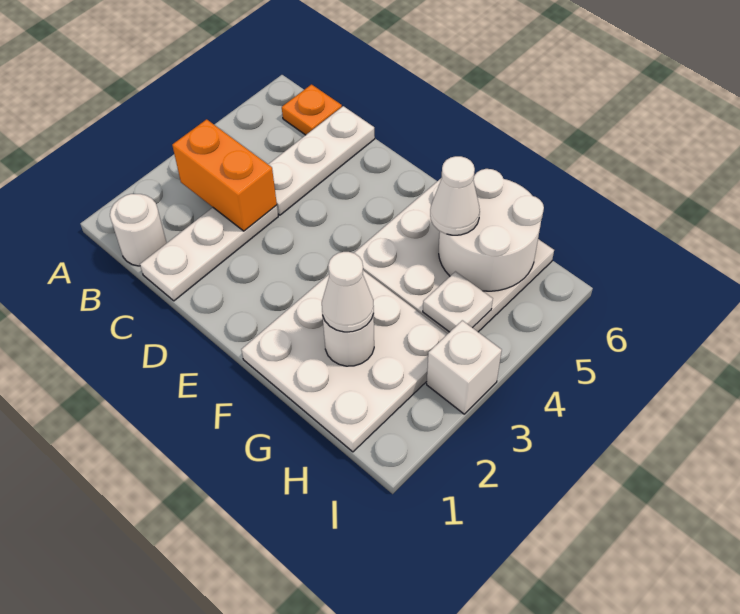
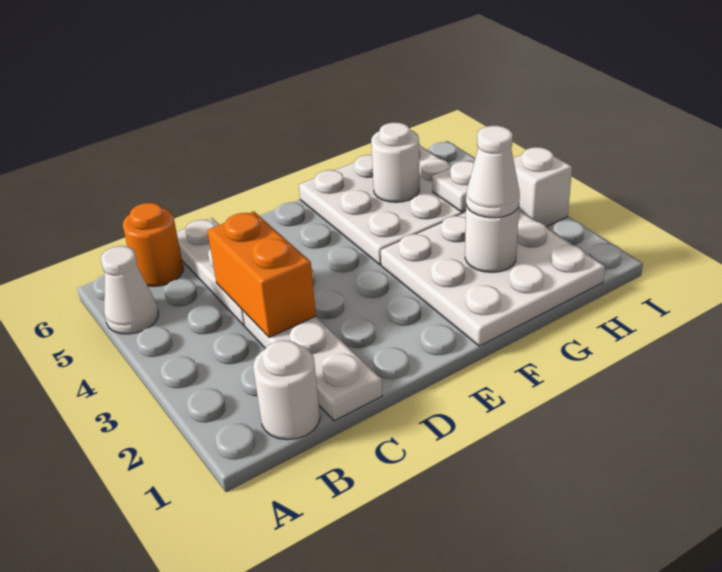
orange 1x2 brick [172,119,277,231] -> orange 1x2 brick turned to [207,211,316,338]
orange 1x1 plate [282,85,342,135] -> orange 1x1 round brick [123,203,183,287]
white 2x2 round brick [439,169,544,291] -> white 1x1 round brick [371,123,420,202]
white 1x1 cone [430,156,480,235] -> white 1x1 cone moved to [101,246,158,334]

